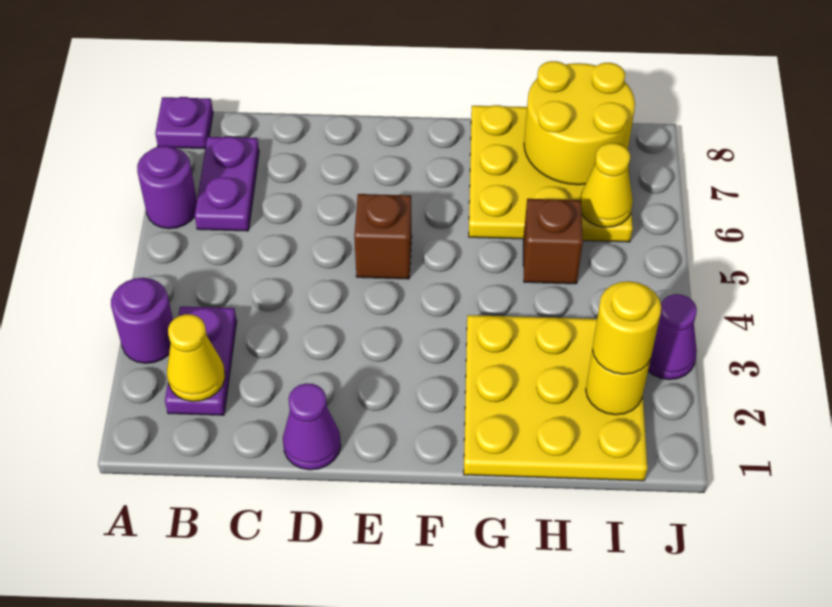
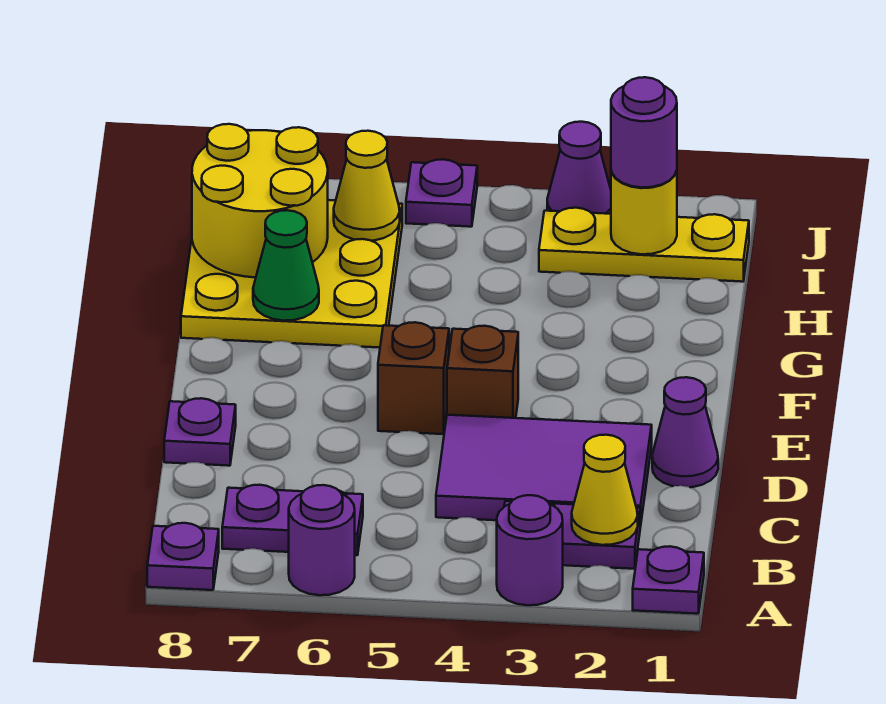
none -> purple 1x1 plate [633,546,704,614]
none -> purple 2x3 tile [436,415,652,527]
none -> purple 1x1 plate [164,398,236,466]
yellow 3x3 plate [464,315,647,481] -> yellow 1x3 plate [539,208,749,282]
none -> green 1x1 cone [253,210,319,321]
brown 1x1 brick [523,199,583,284] -> brown 1x1 brick moved to [447,326,518,418]
yellow 1x1 round brick [592,281,661,374] -> purple 1x1 round brick [611,77,677,188]
none -> purple 1x1 plate [406,159,477,227]

